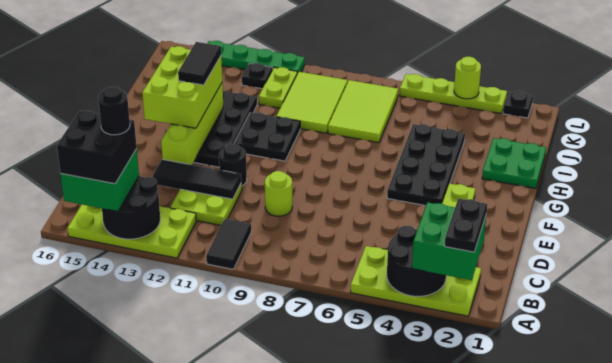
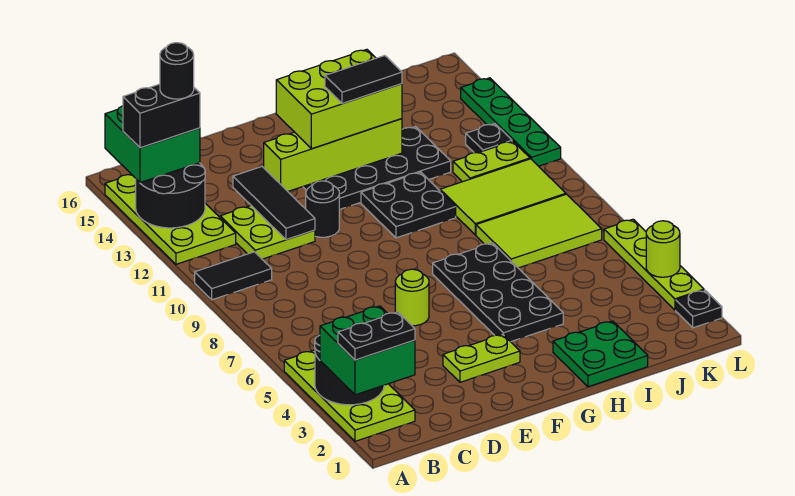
black 2x2 brick [57,111,137,184] -> black 1x2 brick [123,84,200,148]
lime 1x1 round brick [265,171,292,216] -> lime 1x1 round brick moved to [395,269,429,326]
black 2x4 plate [387,124,465,206] -> black 2x4 plate turned to [433,243,563,342]

